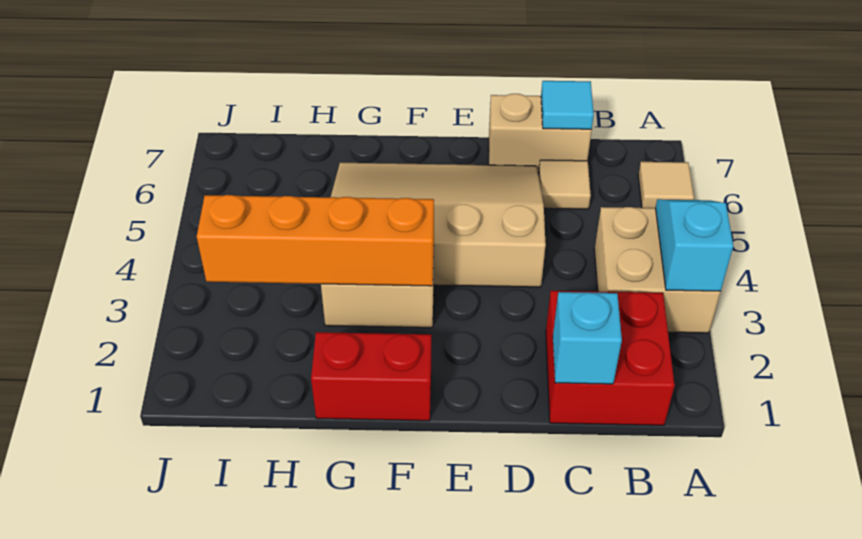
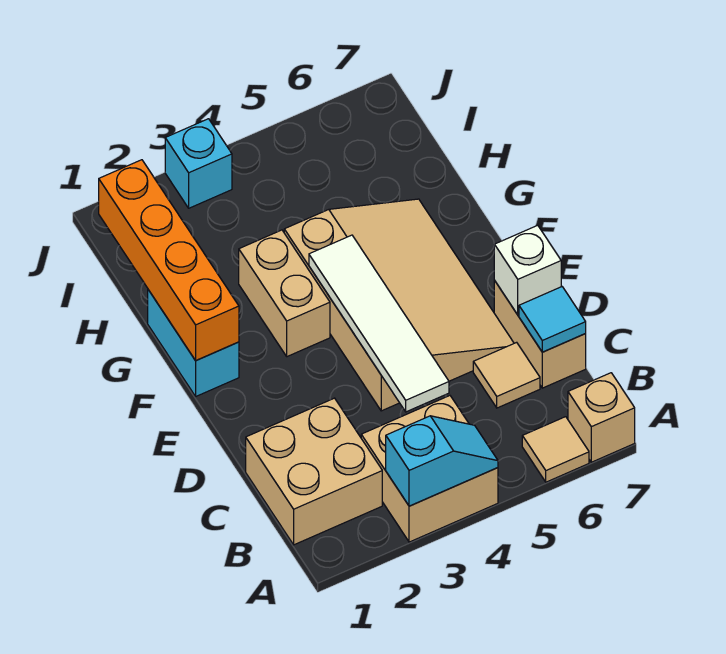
none -> tan 1x1 brick [568,373,635,462]
red 2x2 brick [546,291,675,425] -> tan 2x2 brick [246,398,382,545]
cyan 1x1 brick [553,292,622,384] -> cyan 1x1 brick moved to [165,119,232,208]
none -> white 1x4 tile [309,235,449,412]
none -> white 1x1 brick [494,225,561,315]
red 1x2 brick [311,332,431,421] -> cyan 1x2 brick [148,290,239,396]
orange 1x4 brick [197,195,434,286] -> orange 1x4 brick moved to [99,160,239,360]

